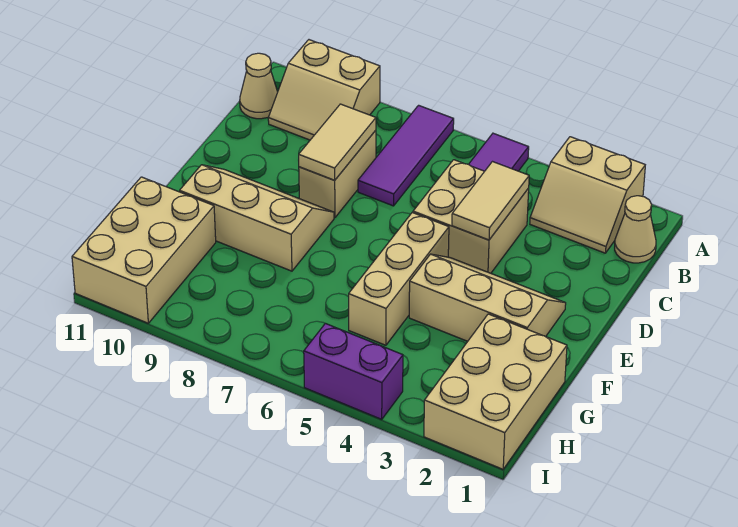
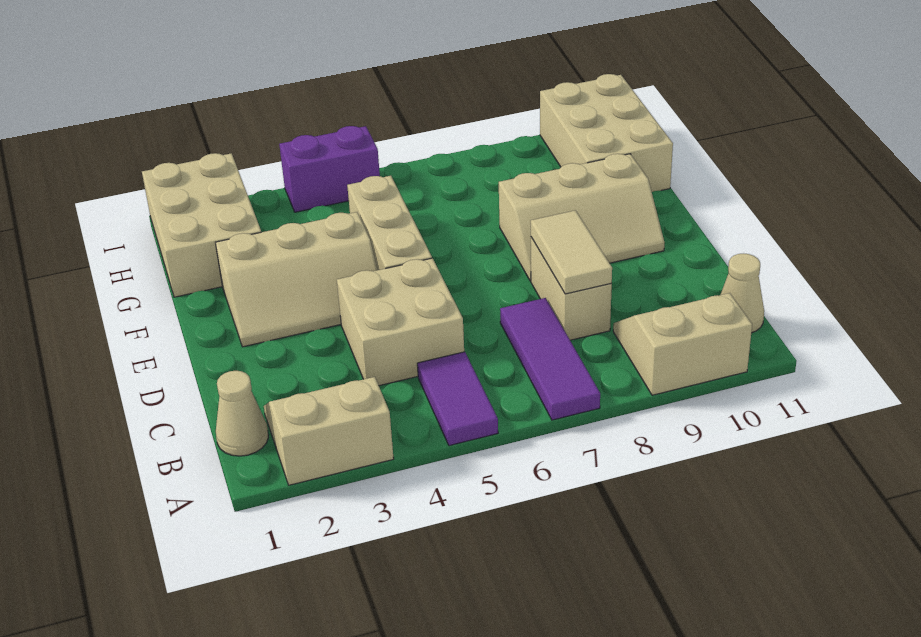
tan 1x2 tile [452,162,529,240] -> none

